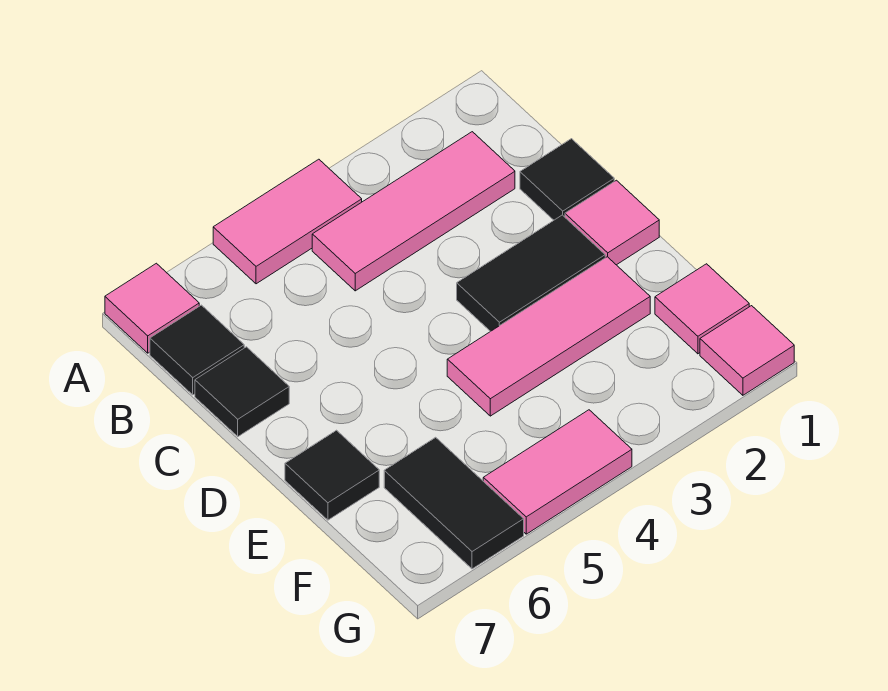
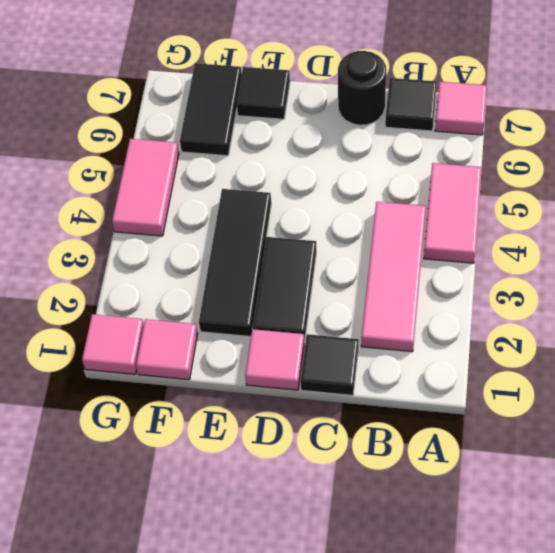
black 1x1 tile [195,347,289,437] -> black 1x1 round brick [338,51,386,125]
pink 1x3 tile [447,257,650,416] -> black 1x3 tile [199,189,271,337]
black 1x2 tile [384,437,524,569] -> black 1x2 tile turned to [180,63,242,156]

